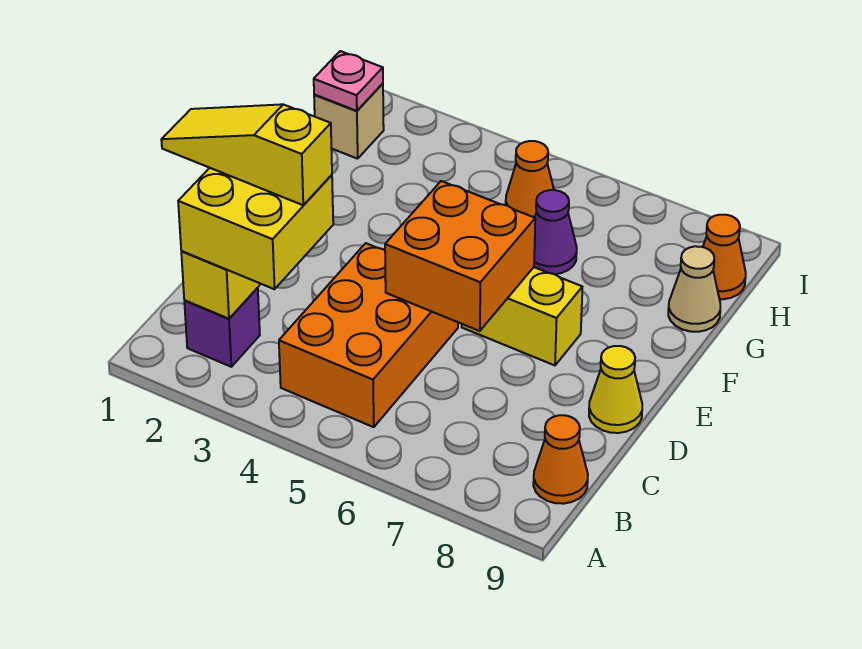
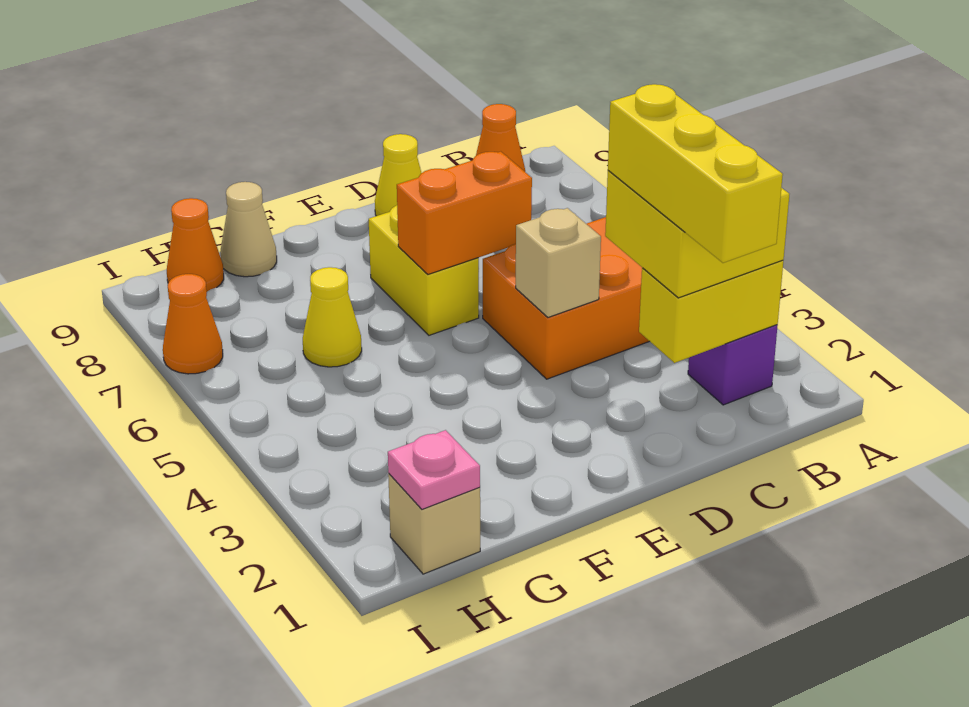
yellow 1x3 slope [161,104,332,205] -> yellow 1x3 brick [608,84,783,263]
none -> tan 1x1 brick [516,208,601,317]
orange 2x2 brick [385,181,535,331] -> orange 1x2 brick [397,152,532,274]
purple 1x1 cone [534,190,577,274] -> yellow 1x1 cone [303,267,362,367]
orange 1x1 cone [506,141,554,218] -> orange 1x1 cone moved to [163,274,223,374]

